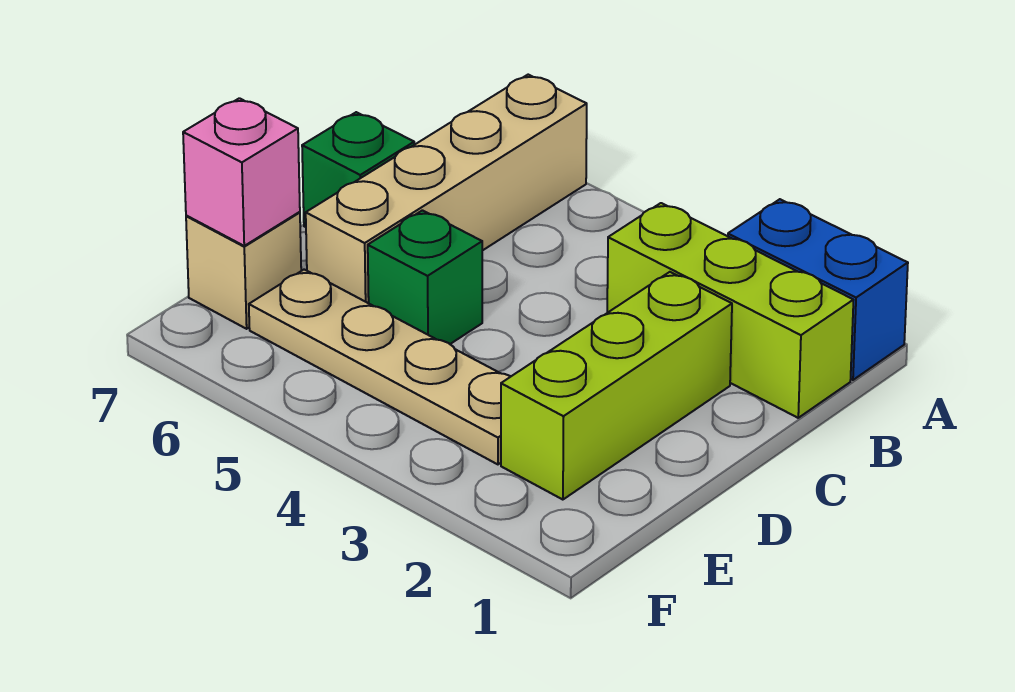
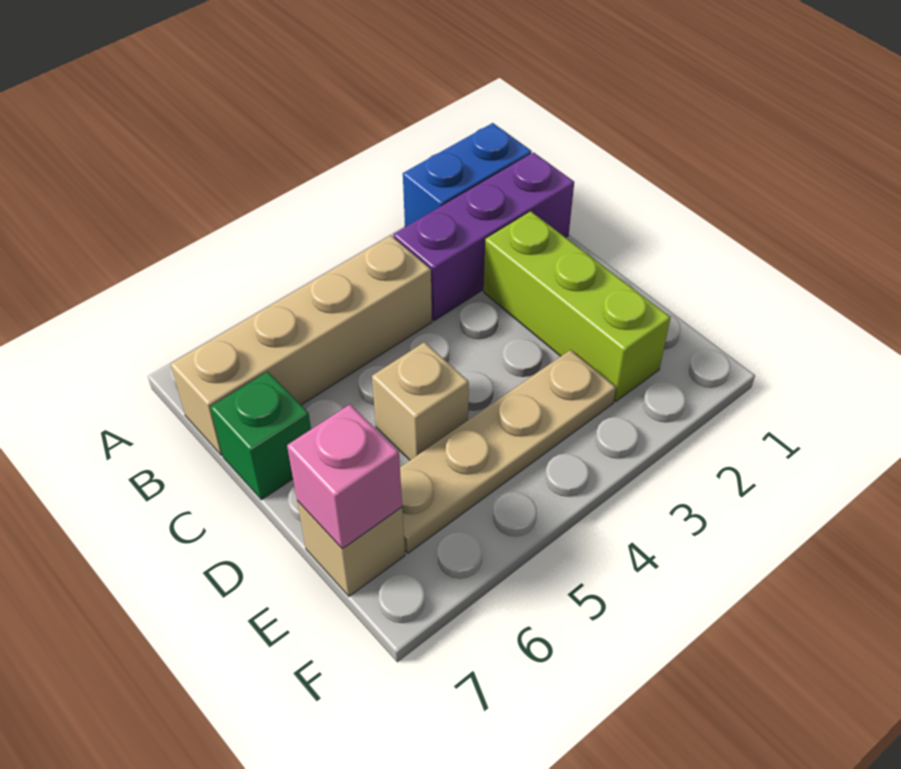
tan 1x4 brick [306,75,587,303] -> tan 1x4 brick turned to [171,236,432,455]
lime 1x3 brick [607,203,853,418] -> purple 1x3 brick [393,152,574,320]
green 1x1 brick [368,210,482,344] -> tan 1x1 brick [372,342,469,460]

